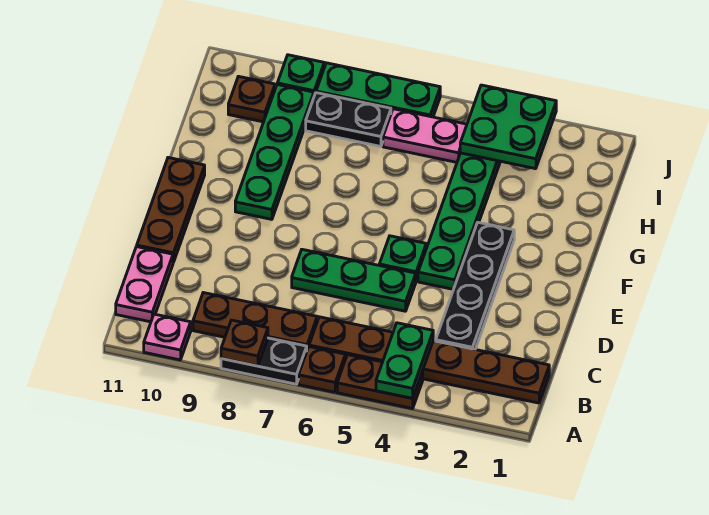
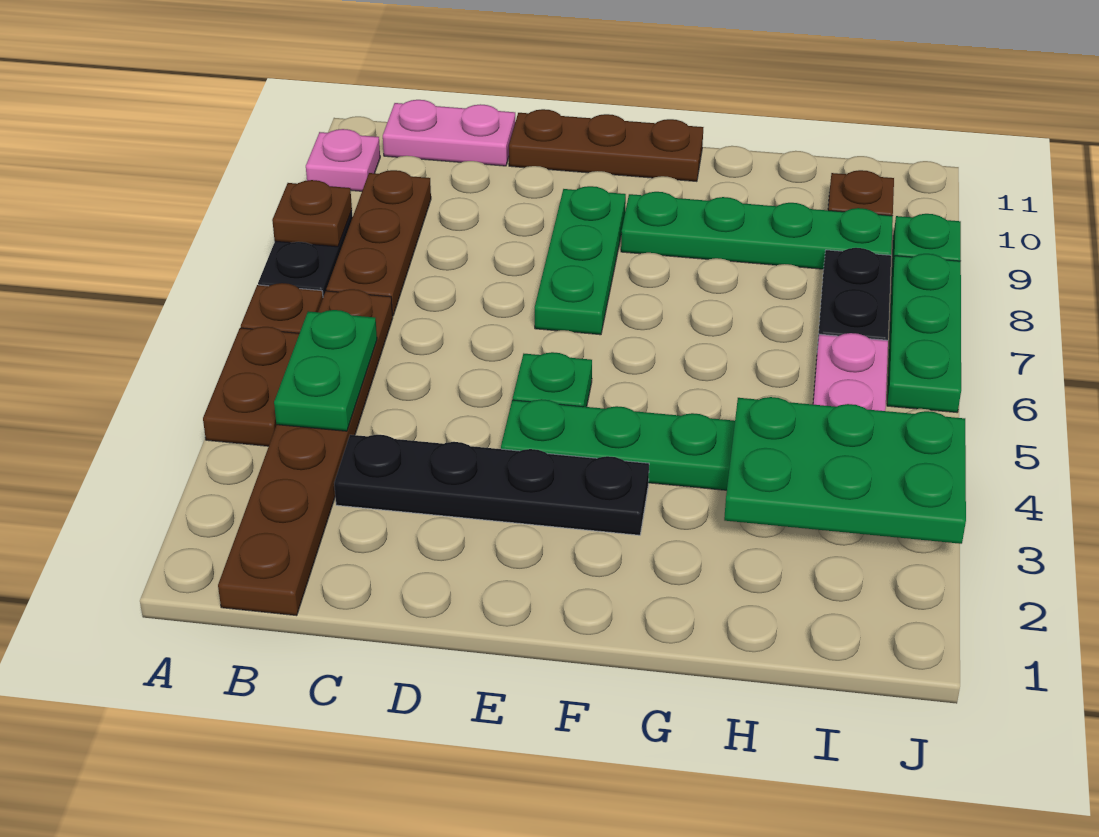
green 1x2 plate [376,323,433,398] -> green 1x2 plate turned to [274,310,377,431]
green 1x3 plate [292,249,416,311] -> green 1x3 plate moved to [535,186,626,335]
green 2x2 plate [460,85,556,169] -> green 2x3 plate [724,397,966,544]

